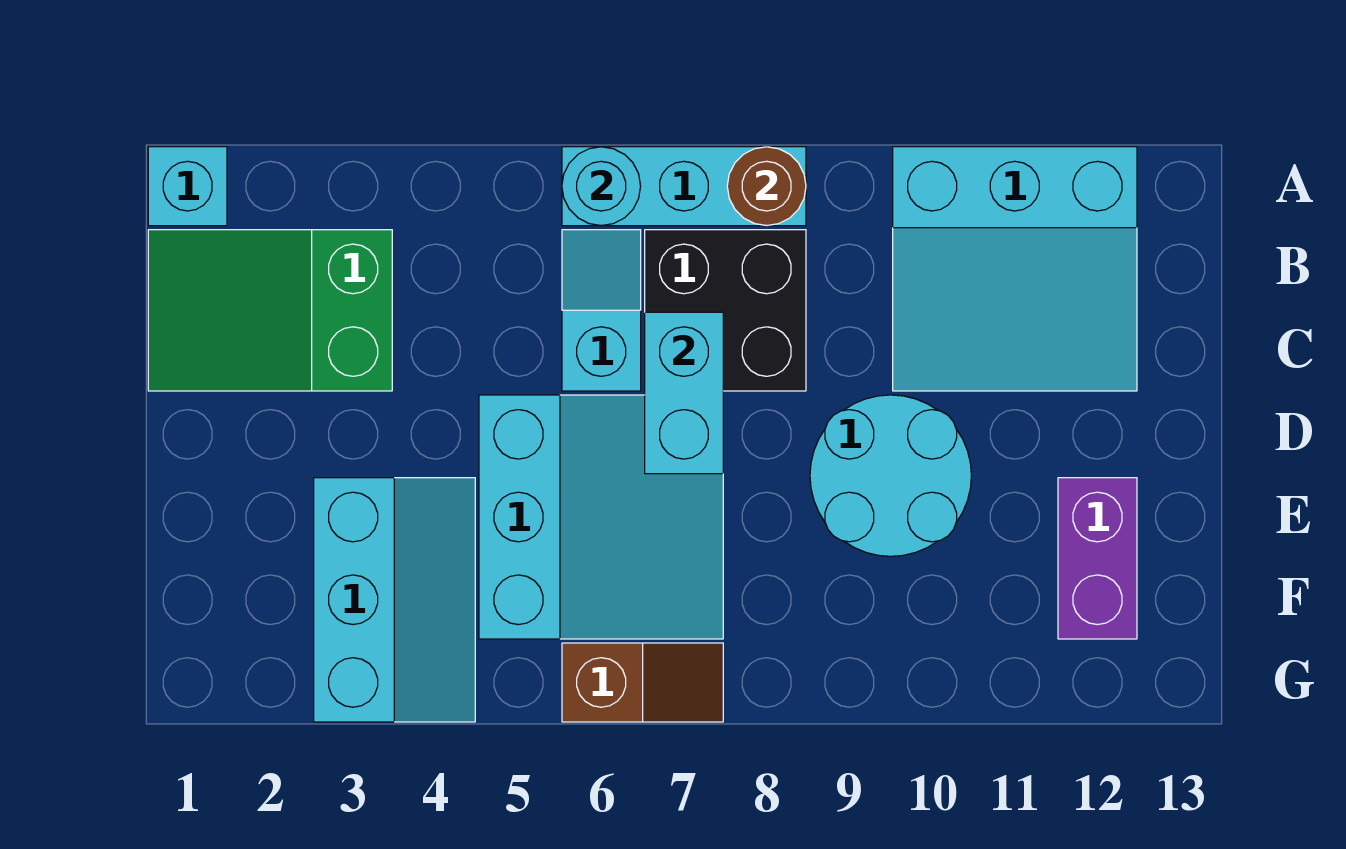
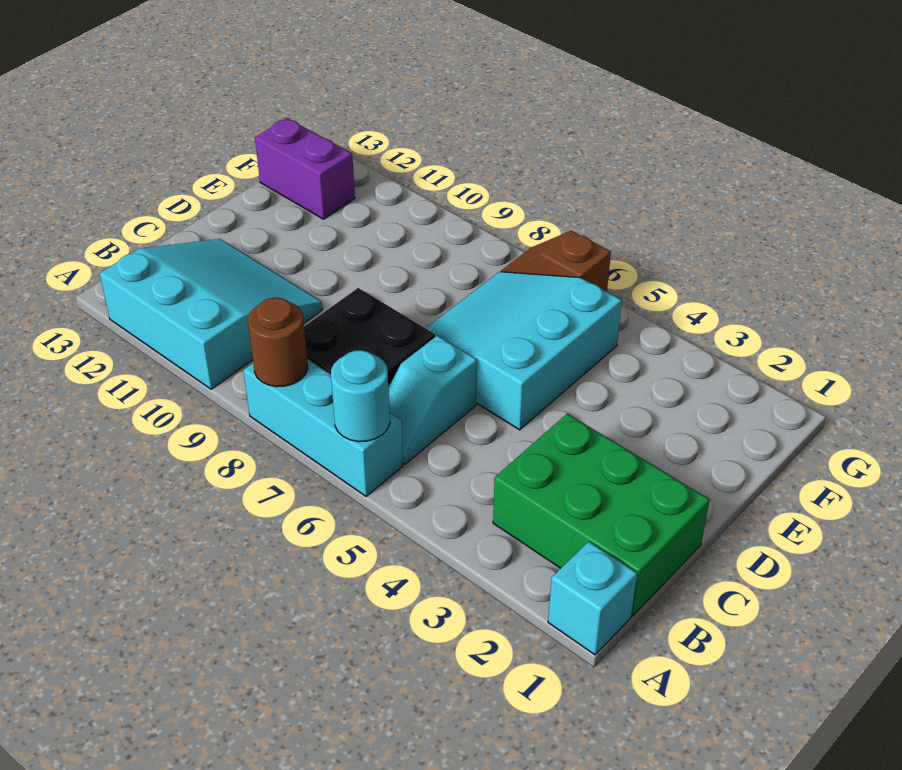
green 2x3 slope [148,230,392,391] -> green 2x3 brick [493,414,710,616]
cyan 1x2 brick [645,312,723,474] -> none
cyan 2x2 round brick [810,395,971,556] -> none
cyan 2x3 slope [314,478,475,722] -> none
purple 1x2 brick [1058,478,1137,639] -> purple 1x2 brick turned to [255,118,355,219]

